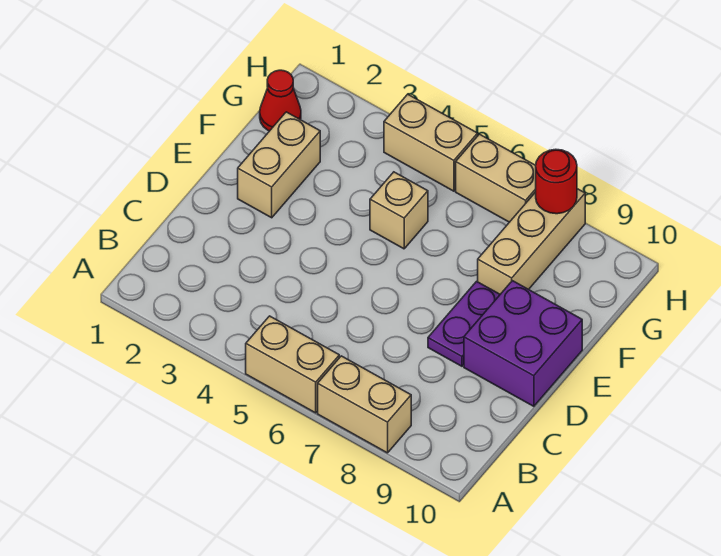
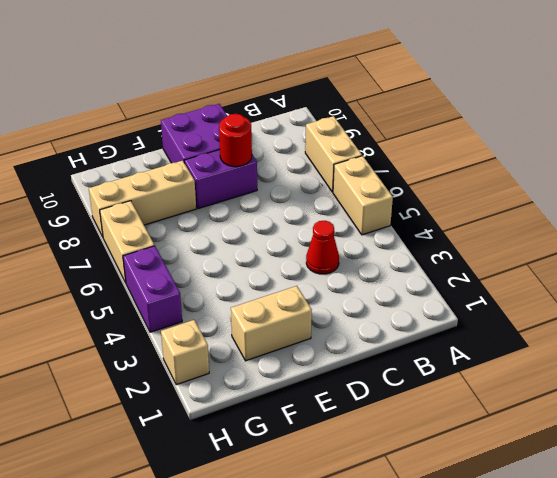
purple 1x2 plate [428,281,500,366] -> purple 1x2 brick [184,150,257,209]
tan 1x1 brick [370,172,428,249] -> tan 1x1 brick moved to [161,320,209,385]
red 1x1 cone [260,70,301,131] -> red 1x1 cone moved to [306,221,339,274]
tan 1x2 brick [384,94,478,191] -> purple 1x2 brick [123,246,182,332]
red 1x1 round brick [536,149,577,214] -> red 1x1 round brick moved to [219,114,252,167]

